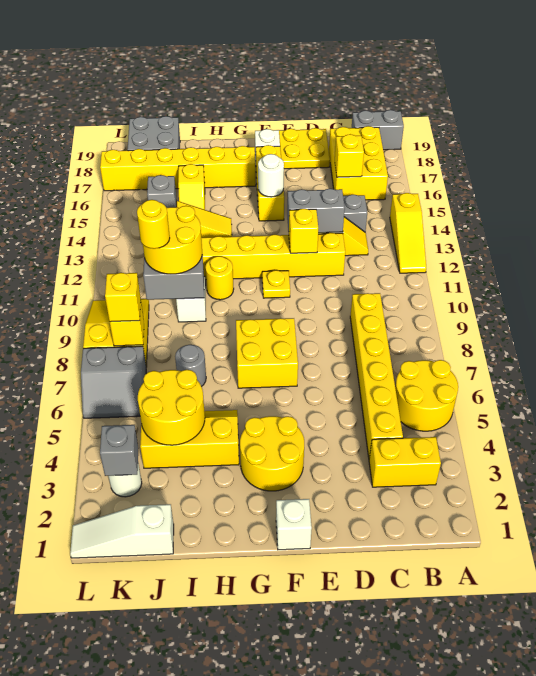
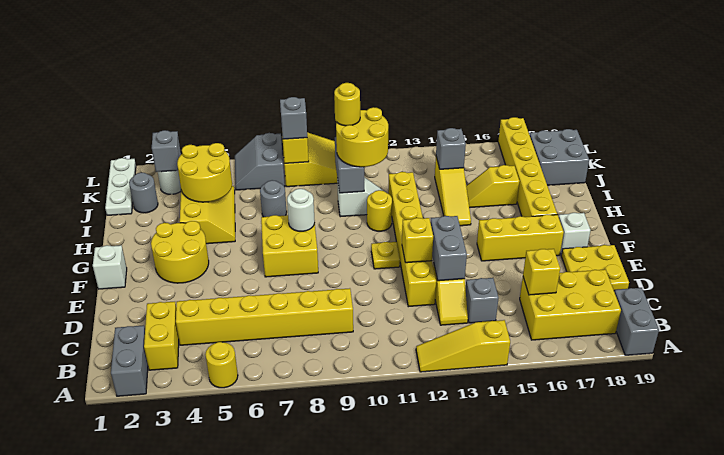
none -> grey 1x2 brick [111,325,148,396]
yellow 2x2 round brick [395,360,458,431] -> yellow 1x1 round brick [205,342,238,388]
white 1x1 round brick [258,154,284,197] -> white 1x1 round brick moved to [287,189,315,231]
white 1x3 slope [70,504,174,558] -> white 1x3 plate [105,158,136,215]
none -> grey 1x1 round brick [129,173,158,213]
yellow 1x1 brick [105,273,141,322] -> grey 1x1 brick [280,97,307,139]

